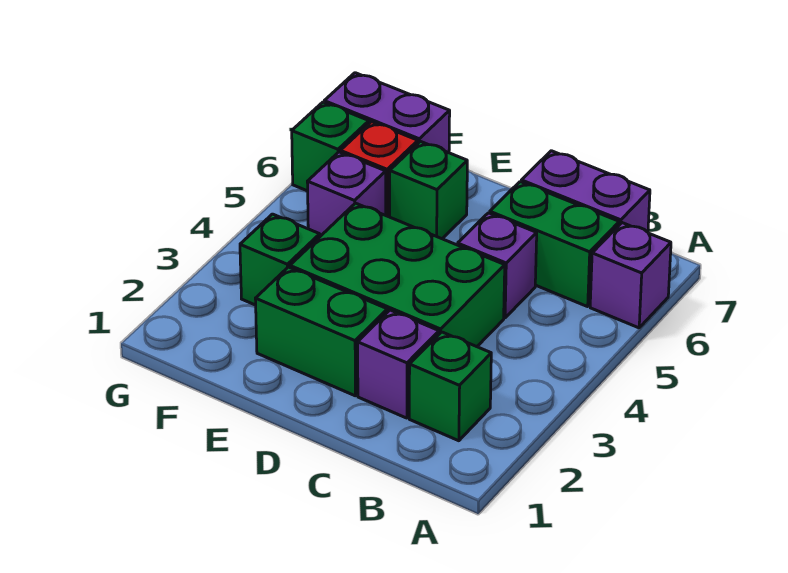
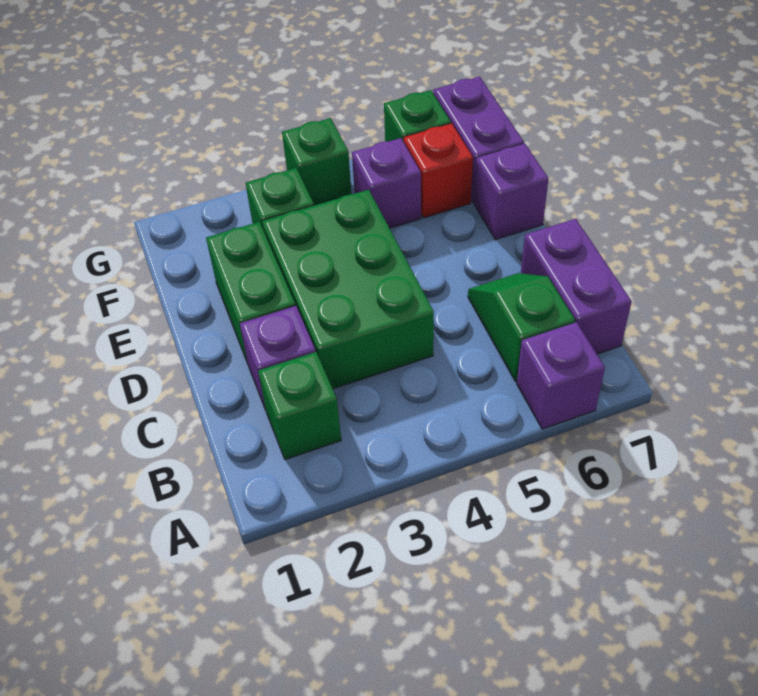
green 1x2 brick [490,182,619,307] -> green 1x2 slope [468,273,575,382]
purple 1x1 brick [458,213,537,318] -> purple 1x1 brick moved to [474,144,549,240]
green 1x1 brick [390,141,467,239] -> green 1x1 brick moved to [282,118,351,206]

